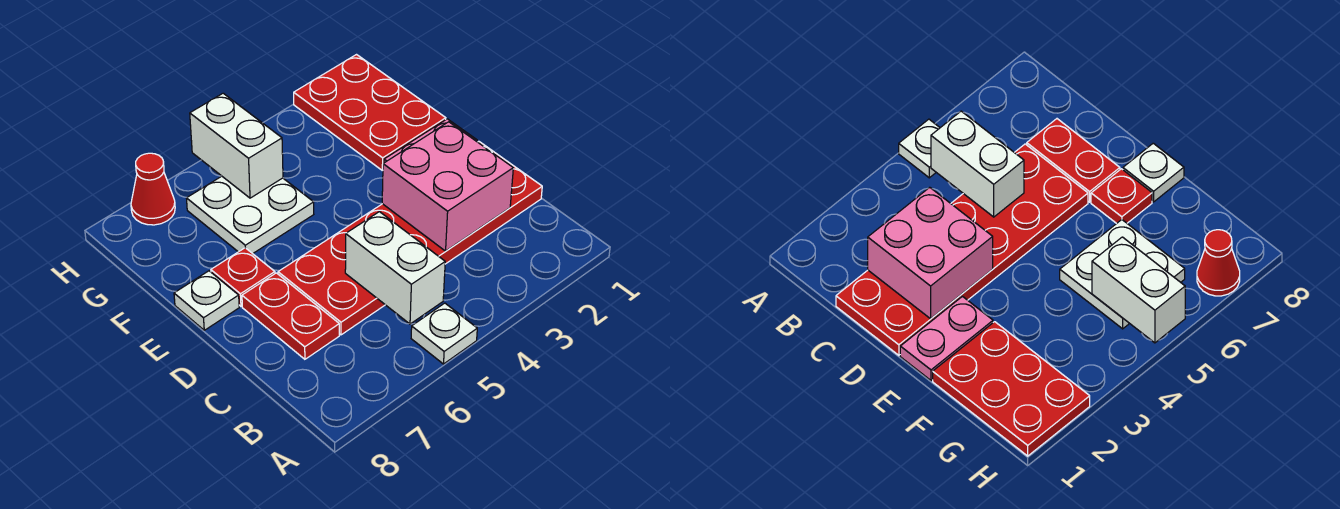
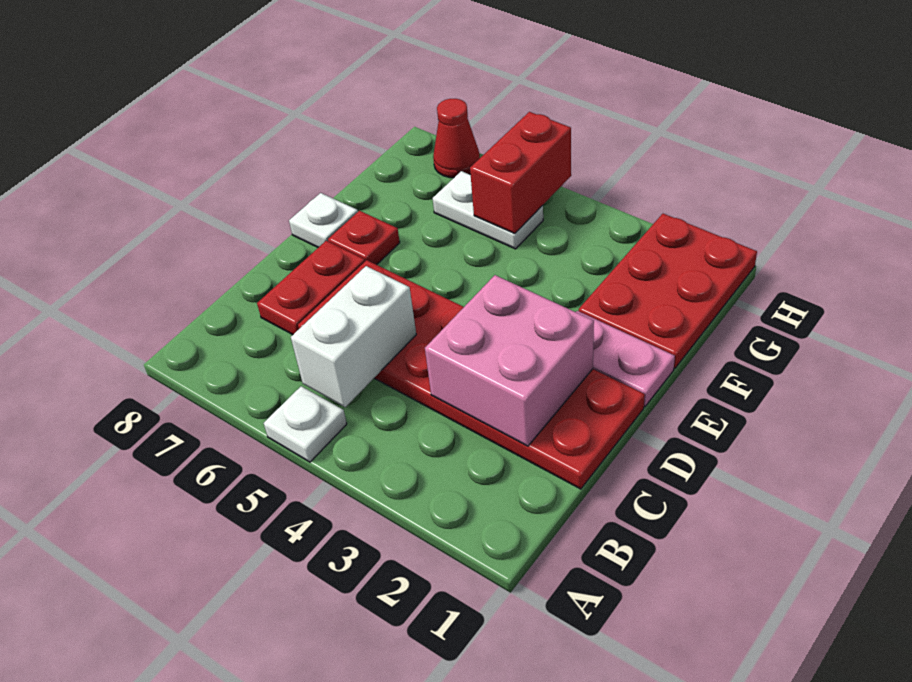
white 2x2 plate [186,176,314,254] -> white 1x2 plate [433,171,543,249]
white 1x2 brick [190,93,283,198] -> red 1x2 brick [470,112,571,233]

